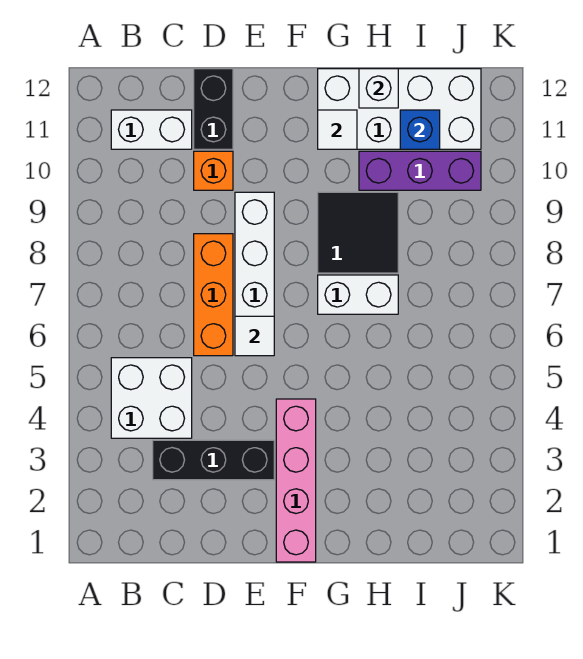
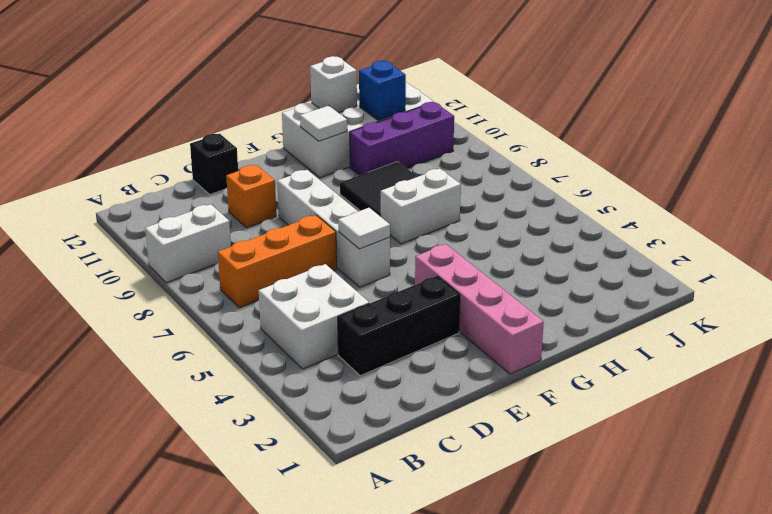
white 1x2 brick [111,110,192,149] -> white 1x2 brick moved to [145,204,231,283]
orange 1x3 brick [194,234,233,356] -> orange 1x3 brick turned to [218,215,337,308]
black 1x2 brick [194,69,233,149] -> black 1x1 brick [190,134,238,194]

